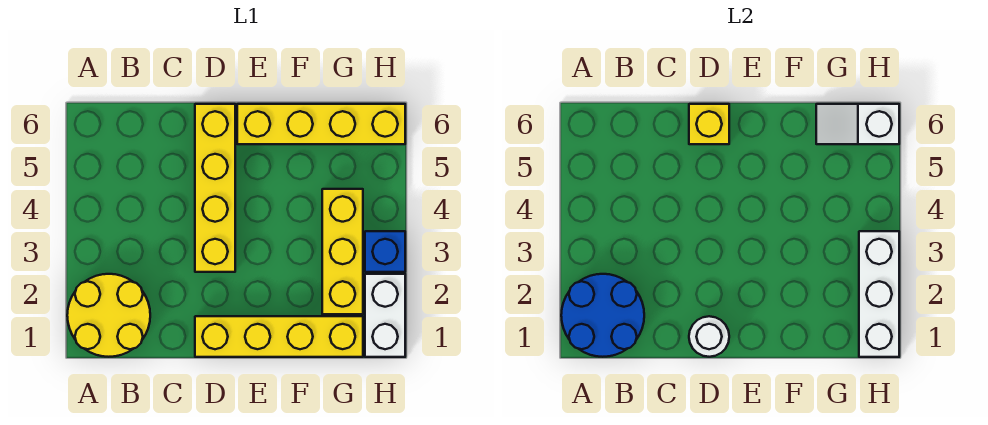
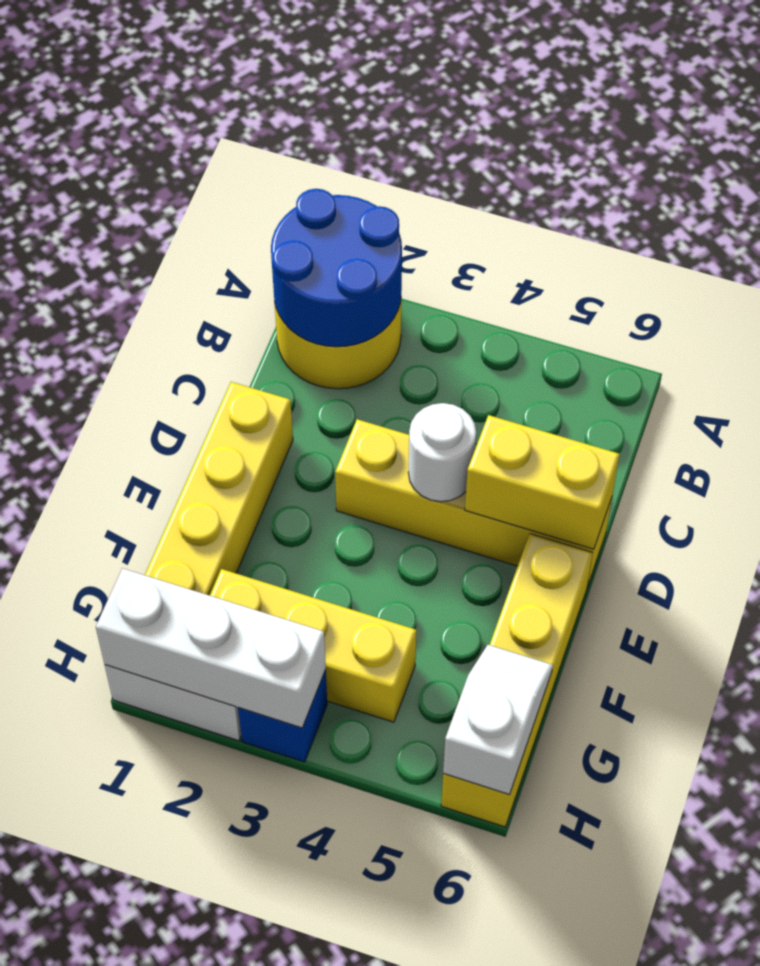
white 1x1 round brick [689,316,729,357] -> white 1x1 round brick moved to [408,403,476,502]
yellow 1x1 brick [689,104,729,144] -> yellow 1x2 brick [465,415,619,549]

